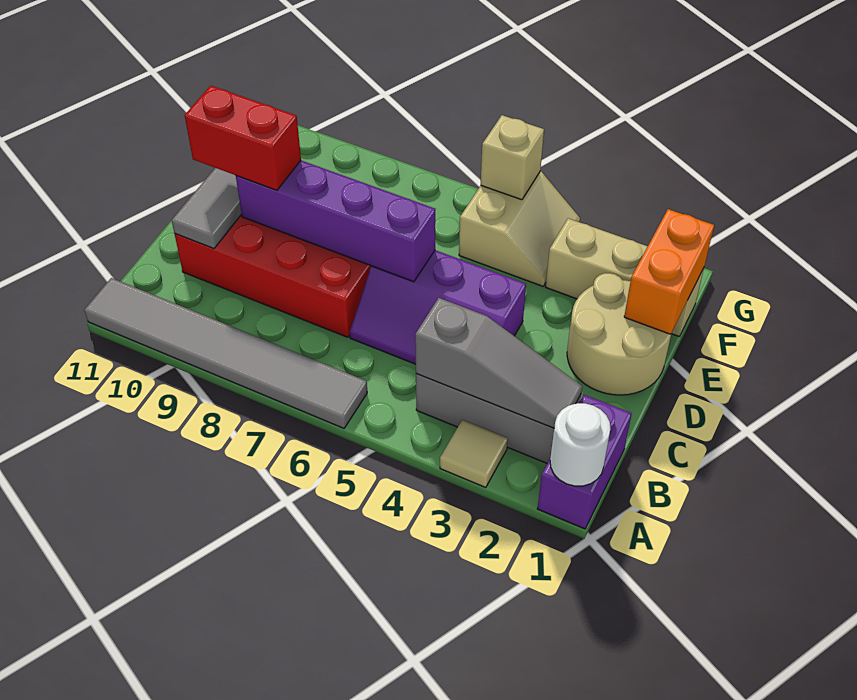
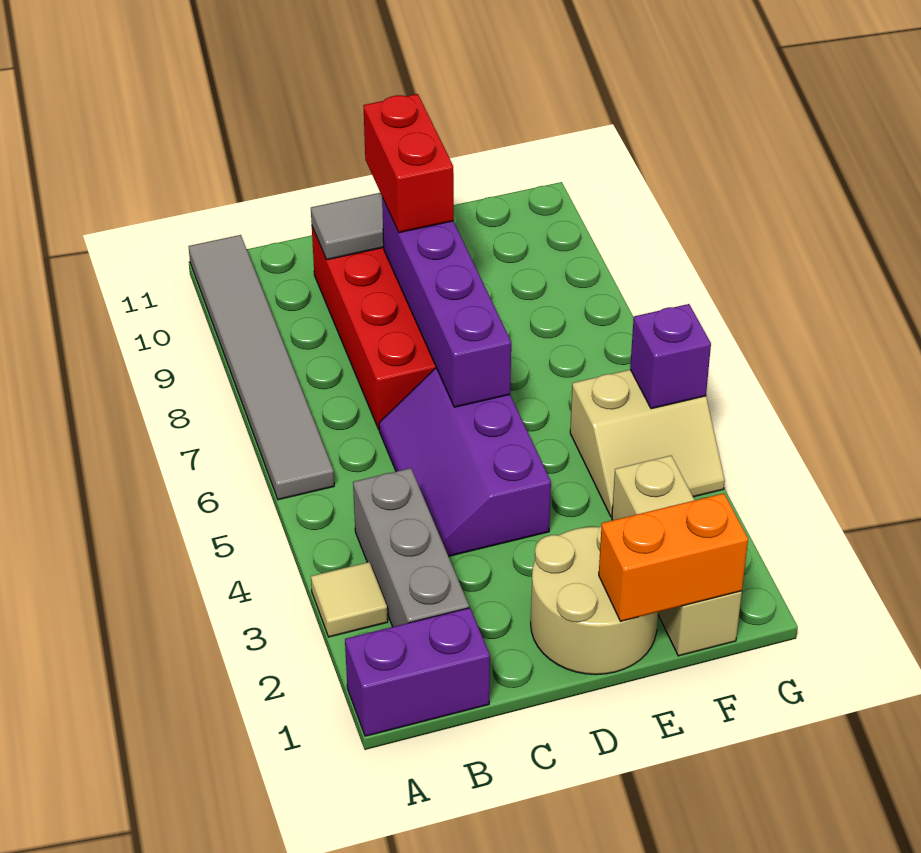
white 1x1 round brick [550,403,610,486] -> none
grey 1x3 slope [415,298,582,428] -> none
tan 1x1 brick [481,115,544,200] -> purple 1x1 brick [630,304,711,409]

